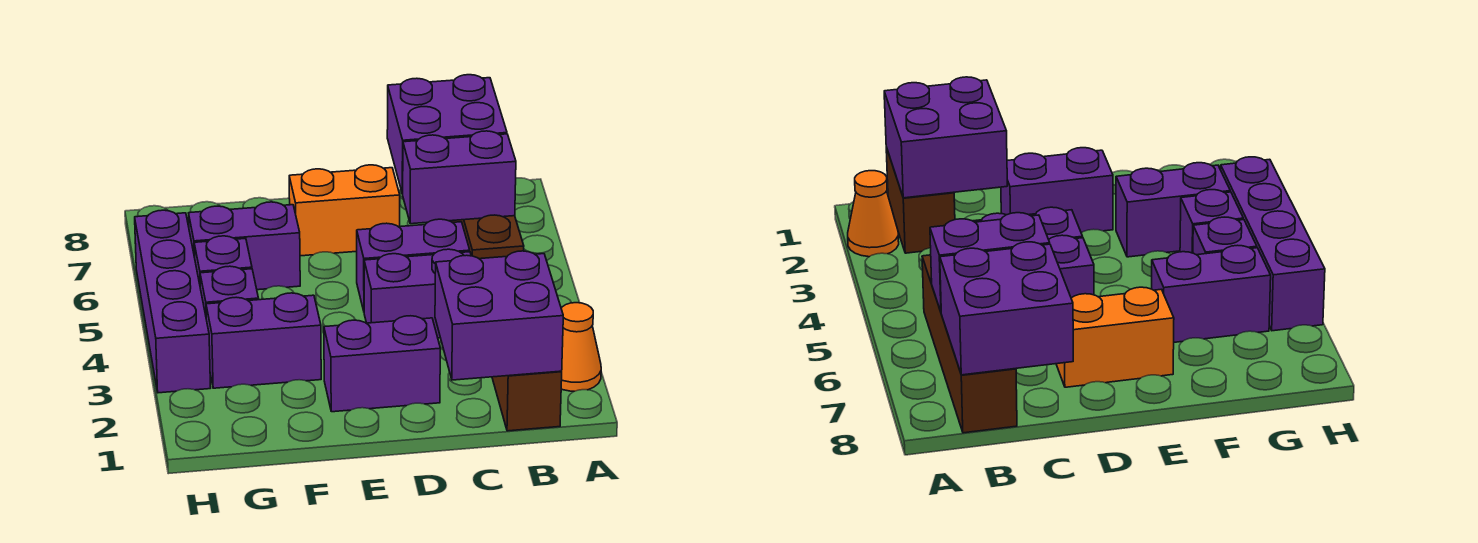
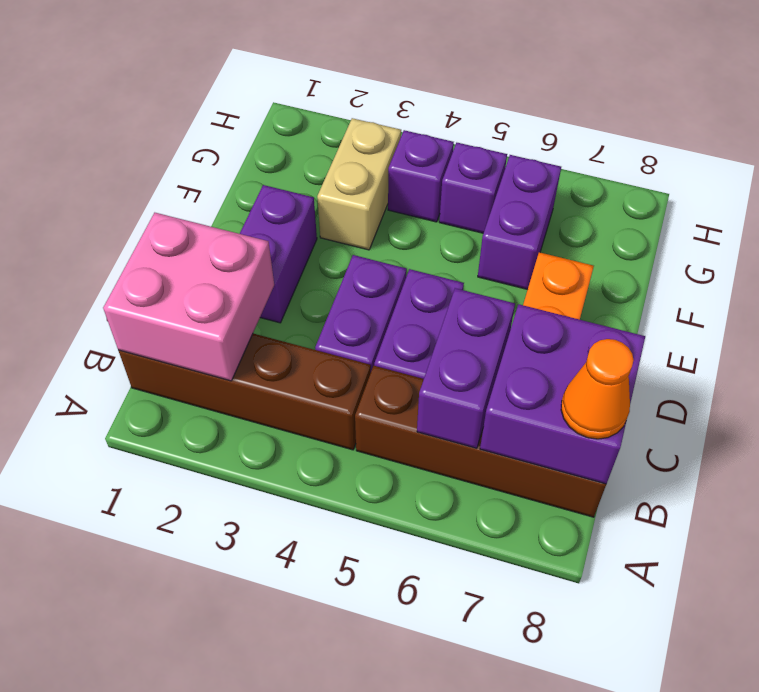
orange 1x1 cone [561,303,601,391] -> orange 1x1 cone moved to [561,339,634,439]
brown 1x2 brick [492,371,562,431] -> brown 1x4 brick [118,334,371,450]
purple 2x2 brick [435,251,563,380] -> pink 2x2 brick [103,213,274,381]
purple 1x2 brick [206,293,321,388] -> tan 1x2 brick [317,118,401,250]
purple 1x4 brick [135,210,211,393] -> none

